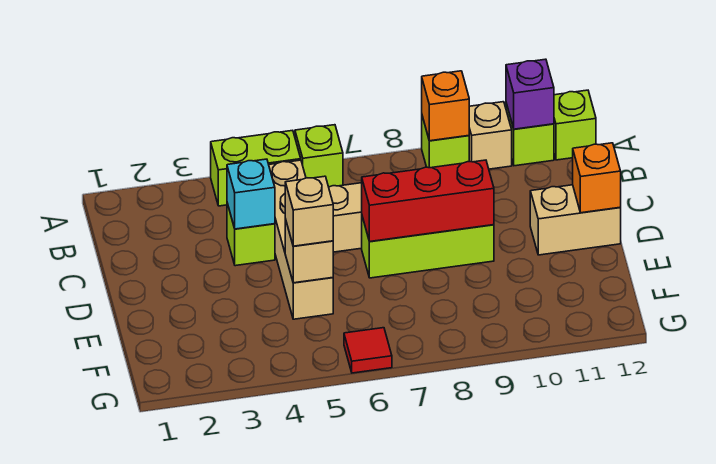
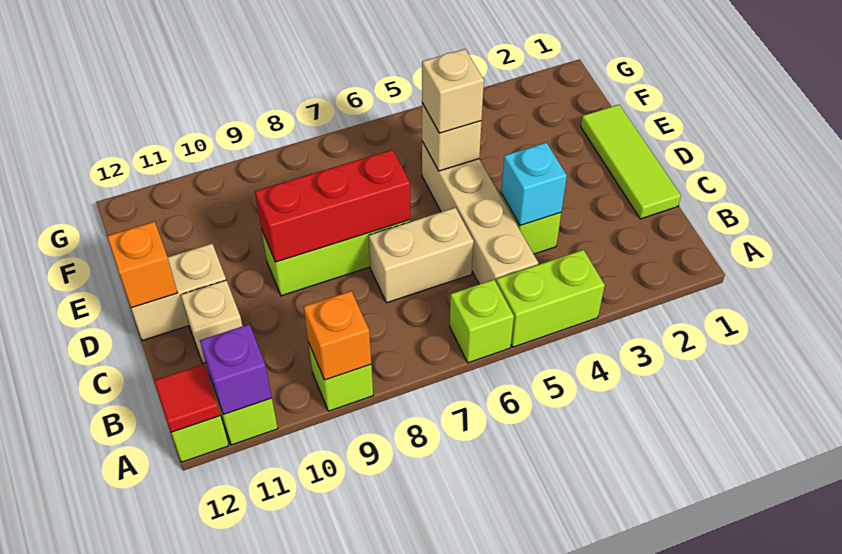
tan 1x1 brick [469,102,512,169] -> tan 1x1 brick moved to [181,280,242,363]
none -> lime 1x3 tile [581,105,681,219]
red 1x1 tile [344,328,392,373] -> red 1x1 tile moved to [154,364,221,432]

